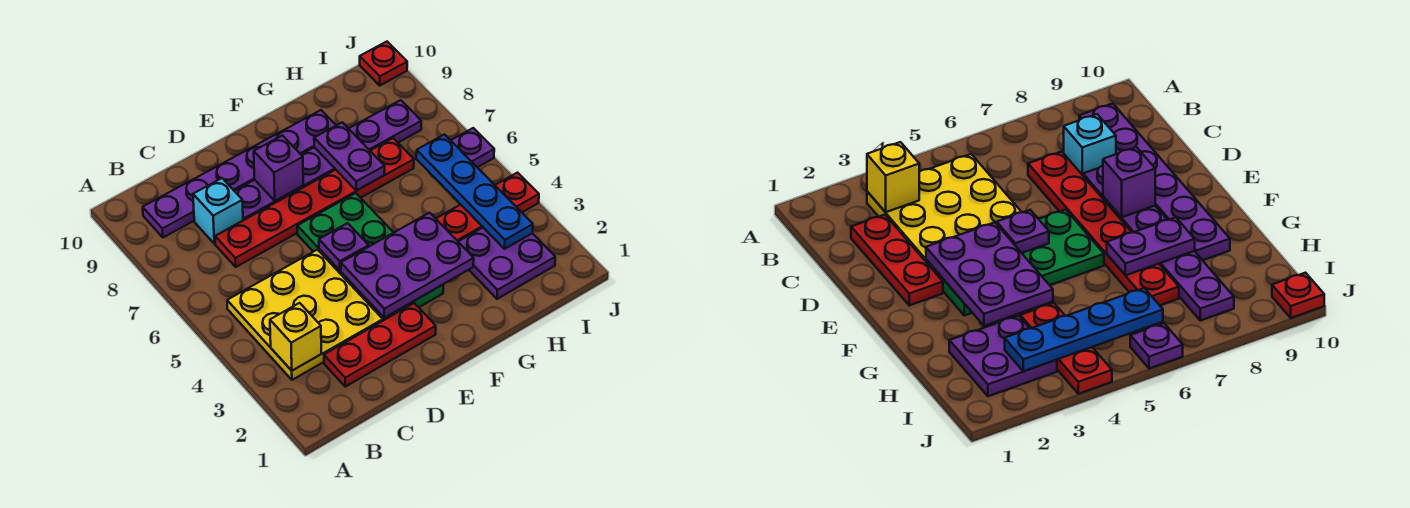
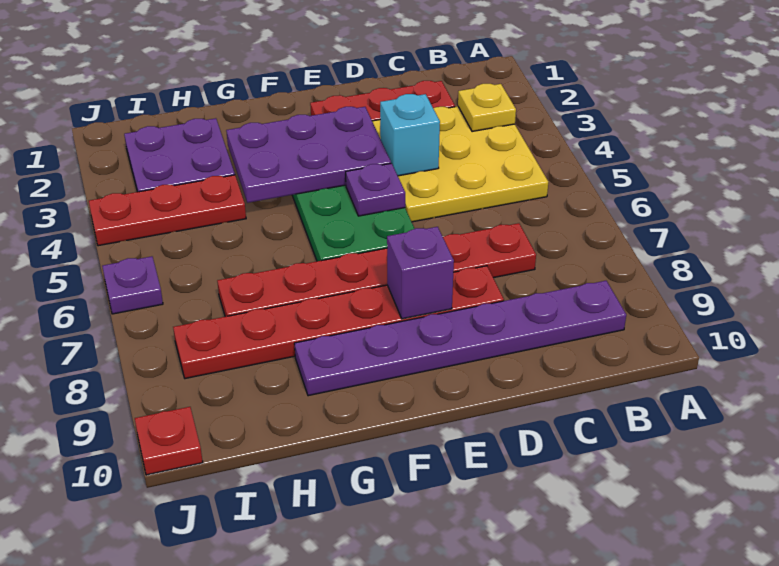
yellow 1x1 brick [270,303,321,371] -> yellow 1x1 plate [458,84,516,132]
cyan 1x1 brick [193,178,243,244] -> cyan 1x1 brick moved to [380,94,440,176]
purple 1x6 plate [235,100,421,220] -> red 1x6 plate [173,266,504,379]
purple 1x2 plate [314,122,385,191] -> none
blue 1x4 plate [416,134,533,249] -> none

